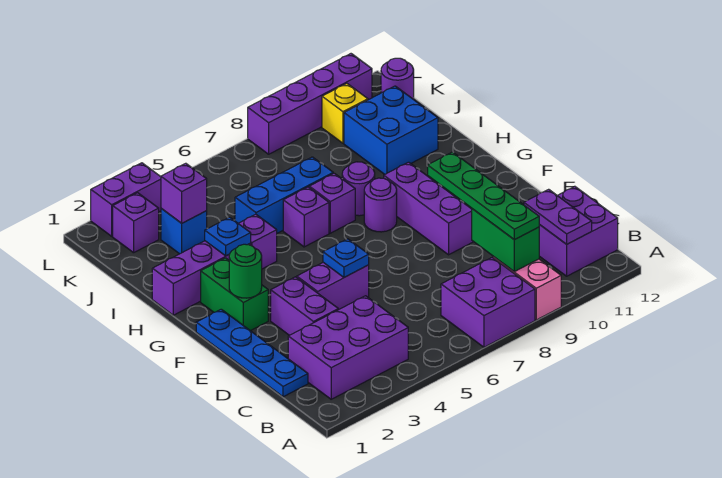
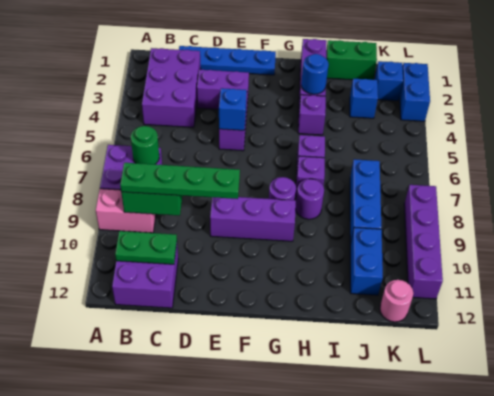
purple 1x2 plate [524,189,592,244] -> green 1x2 plate [115,231,177,264]
blue 1x1 plate [323,239,369,277] -> blue 1x1 brick [219,88,247,130]
green 1x2 brick [201,258,268,331] -> green 1x2 brick moved to [326,40,377,80]
green 1x1 round brick [229,244,262,298] -> green 1x1 round brick moved to [131,126,159,164]
blue 1x1 plate [205,217,251,256] -> blue 1x1 round brick [301,54,329,94]
blue 1x3 brick [235,157,333,233] -> blue 1x3 brick moved to [350,159,381,245]
blue 2x2 brick [344,86,438,174] -> blue 1x2 brick [350,228,383,295]
purple 1x1 brick [161,163,207,223] -> none
purple 1x1 brick [113,193,159,253] -> blue 1x1 brick [375,61,403,101]
yellow 1x1 brick [322,83,368,143] -> none
purple 1x1 round brick [381,58,414,99] -> pink 1x1 round brick [380,280,413,322]
purple 1x2 brick [91,163,161,236] -> blue 1x2 brick [400,63,430,121]

